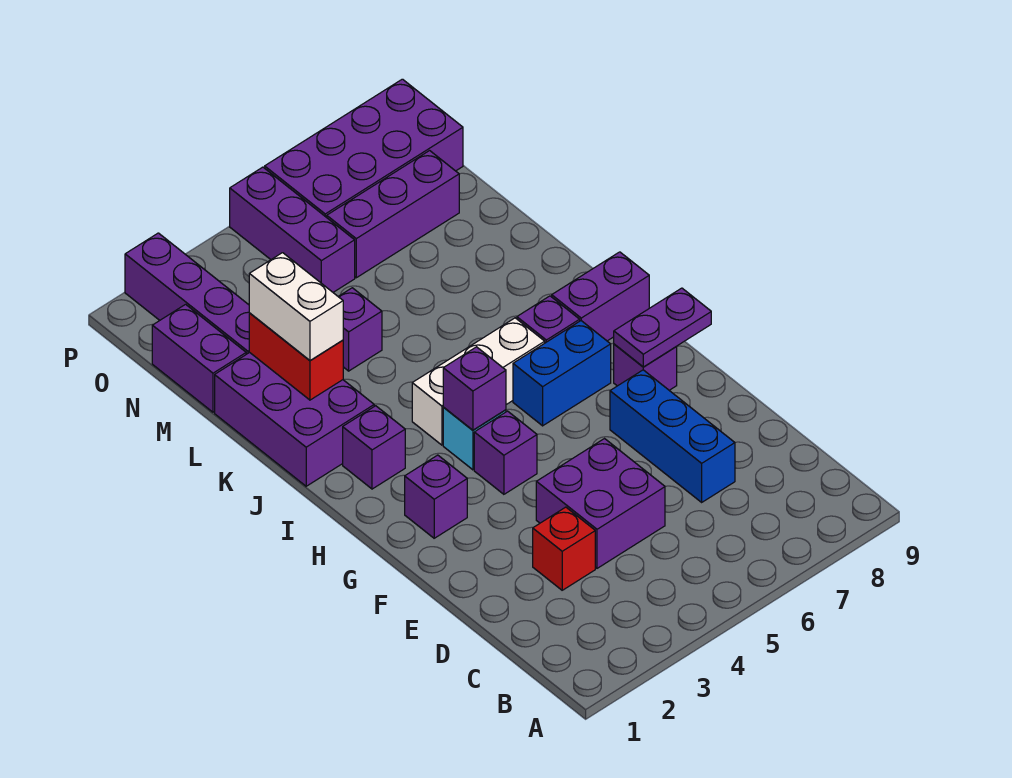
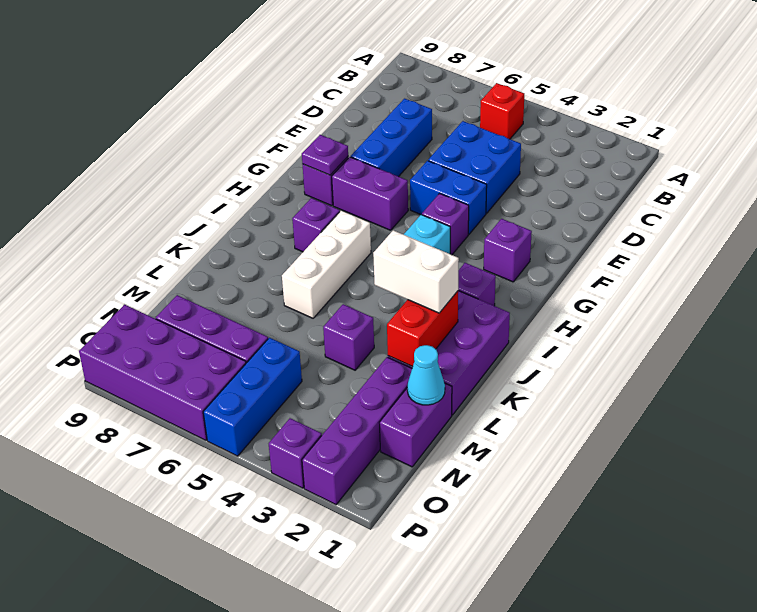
red 1x1 brick [533,507,595,590] -> red 1x1 brick moved to [480,83,524,139]
purple 2x2 brick [536,439,665,568] -> blue 2x2 brick [428,121,521,213]
purple 1x2 plate [614,288,711,367] -> purple 1x1 plate [302,135,348,175]
purple 1x1 brick [443,347,506,430] -> purple 1x1 brick moved to [269,418,322,488]
blue 1x2 brick [513,321,611,426] -> blue 1x2 brick moved to [410,161,487,234]
white 1x3 brick [412,318,545,445] -> white 1x3 brick turned to [282,211,371,318]
purple 1x2 brick [552,252,649,341] -> purple 1x2 brick moved to [332,157,408,230]
white 1x2 brick [249,253,343,361] -> white 1x2 brick turned to [373,230,459,313]
none -> cyan 1x1 cone [407,345,445,405]
purple 1x3 brick [230,167,355,292] -> blue 1x3 brick [203,338,302,456]

